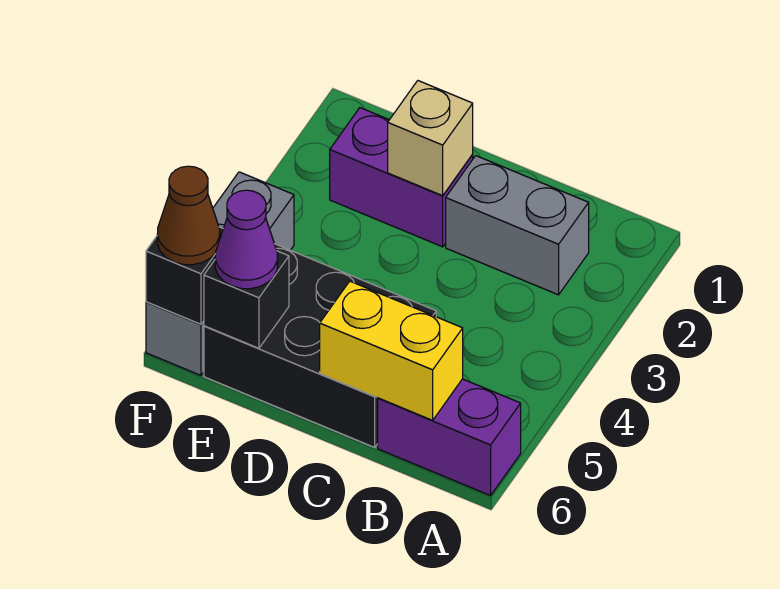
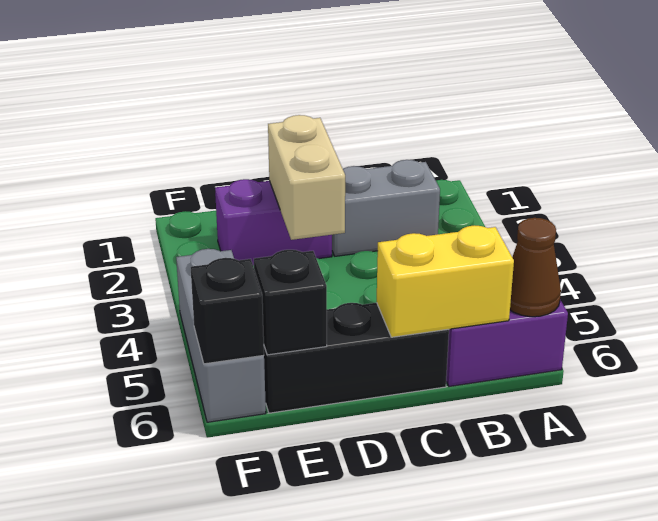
black 2x3 brick [204,244,436,447] -> black 1x3 brick [264,303,449,413]
tan 1x1 brick [388,81,473,196] -> tan 1x2 brick [268,115,345,240]
purple 1x1 cone [215,190,278,289] -> none
brown 1x1 cone [157,166,220,265] -> brown 1x1 cone moved to [510,218,561,317]

